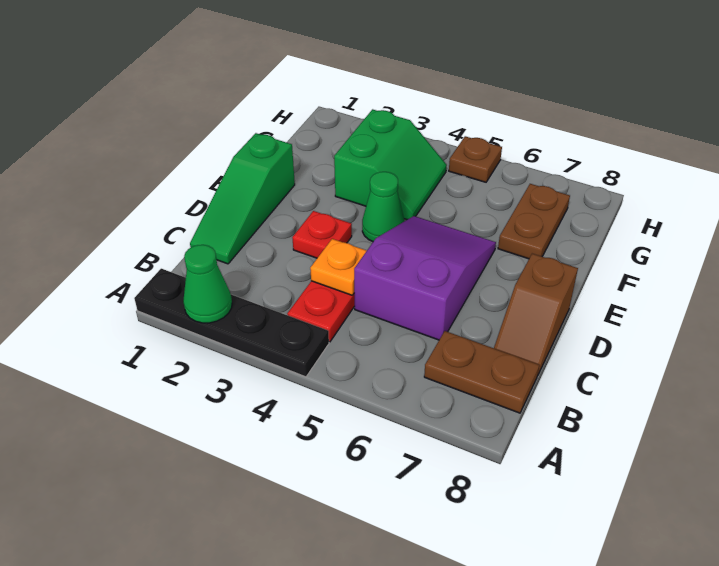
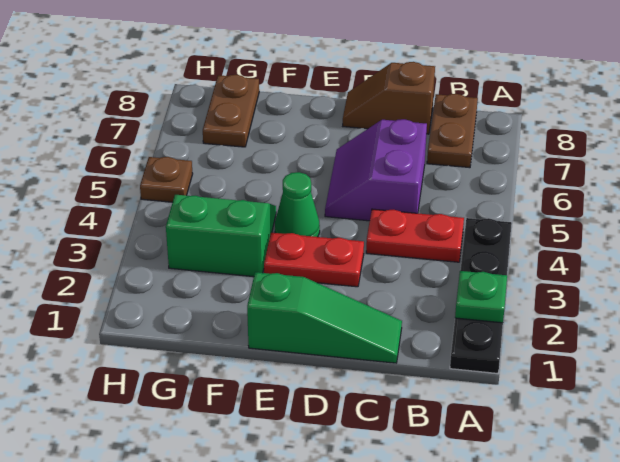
green 1x1 cone [183,245,232,323] -> green 1x1 plate [455,271,507,323]
orange 1x1 plate [310,239,367,295] -> none
purple 2x3 slope [354,216,496,340] -> purple 2x2 slope [325,119,427,221]
brown 1x2 slope [494,254,578,376] -> brown 1x2 slope turned to [343,62,435,134]
red 1x1 plate [292,211,352,258] -> red 1x2 plate [264,233,364,287]
brown 1x2 plate [498,184,570,259] -> brown 1x2 plate turned to [203,75,259,147]

